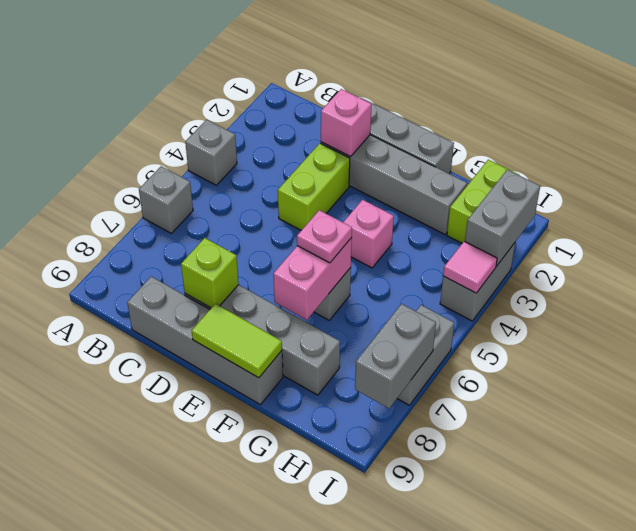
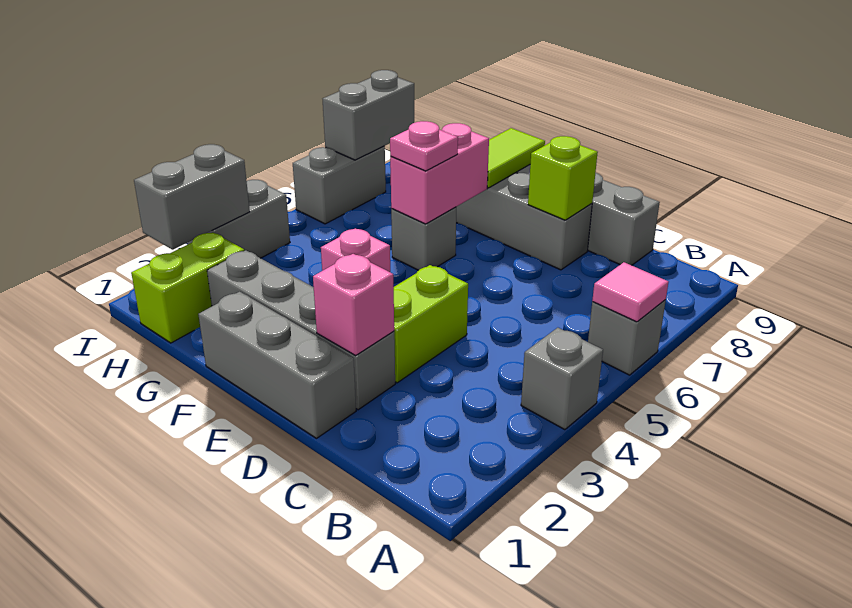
lime 1x2 tile [192,304,282,378] -> lime 1x2 tile turned to [487,128,545,188]
pink 1x1 tile [443,241,497,293] -> pink 1x1 tile moved to [592,262,668,322]

